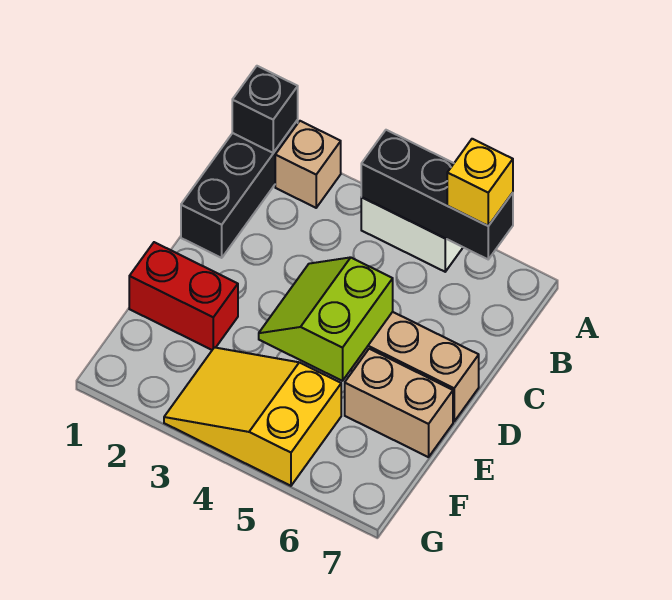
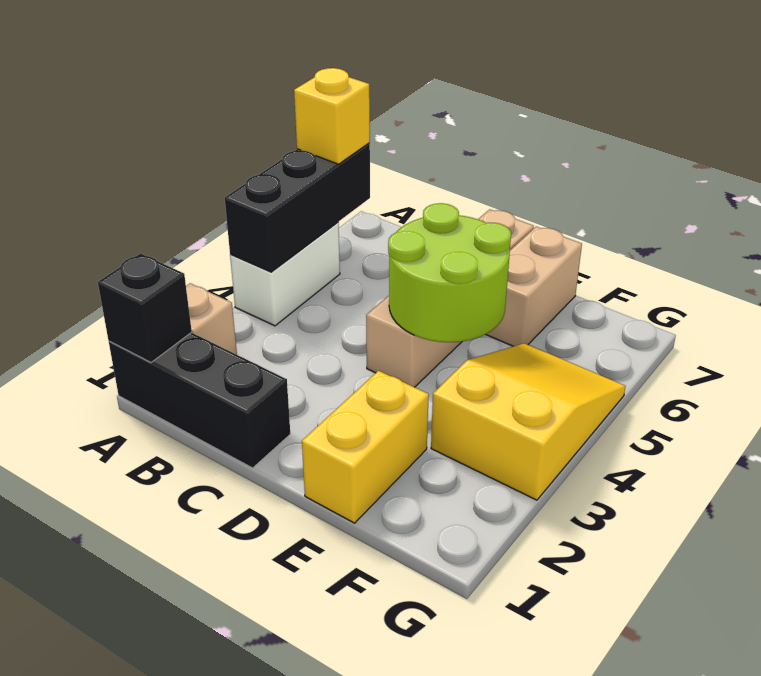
lime 2x2 slope [259,257,393,381] -> lime 2x2 round brick [388,203,511,342]
red 1x2 brick [129,242,238,350] -> yellow 1x2 brick [302,371,429,523]
yellow 2x3 slope [164,347,341,486] -> yellow 2x3 slope turned to [431,343,626,500]

